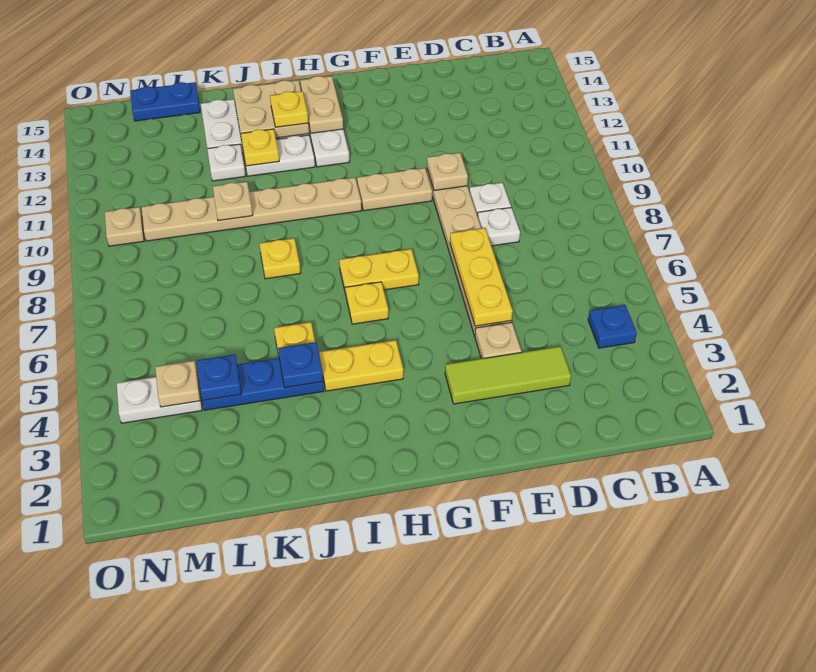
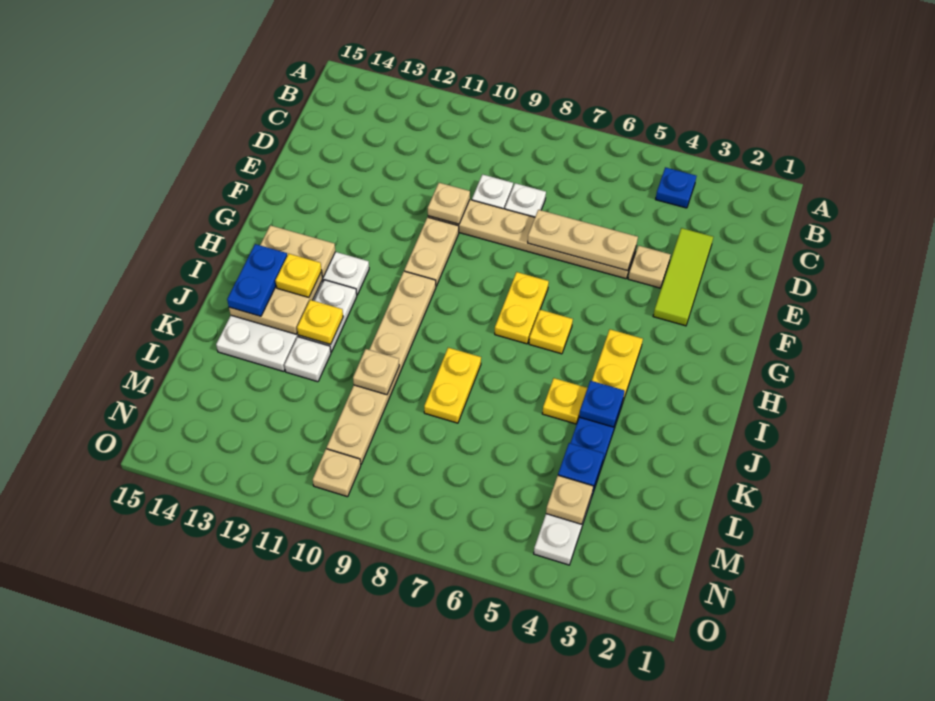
yellow 1x3 plate [450,228,513,326] -> tan 1x3 plate [528,210,638,271]
yellow 1x1 plate [259,238,301,279] -> yellow 1x2 plate [424,348,481,423]
blue 1x2 plate [130,82,200,121] -> blue 1x2 plate moved to [227,244,287,316]

